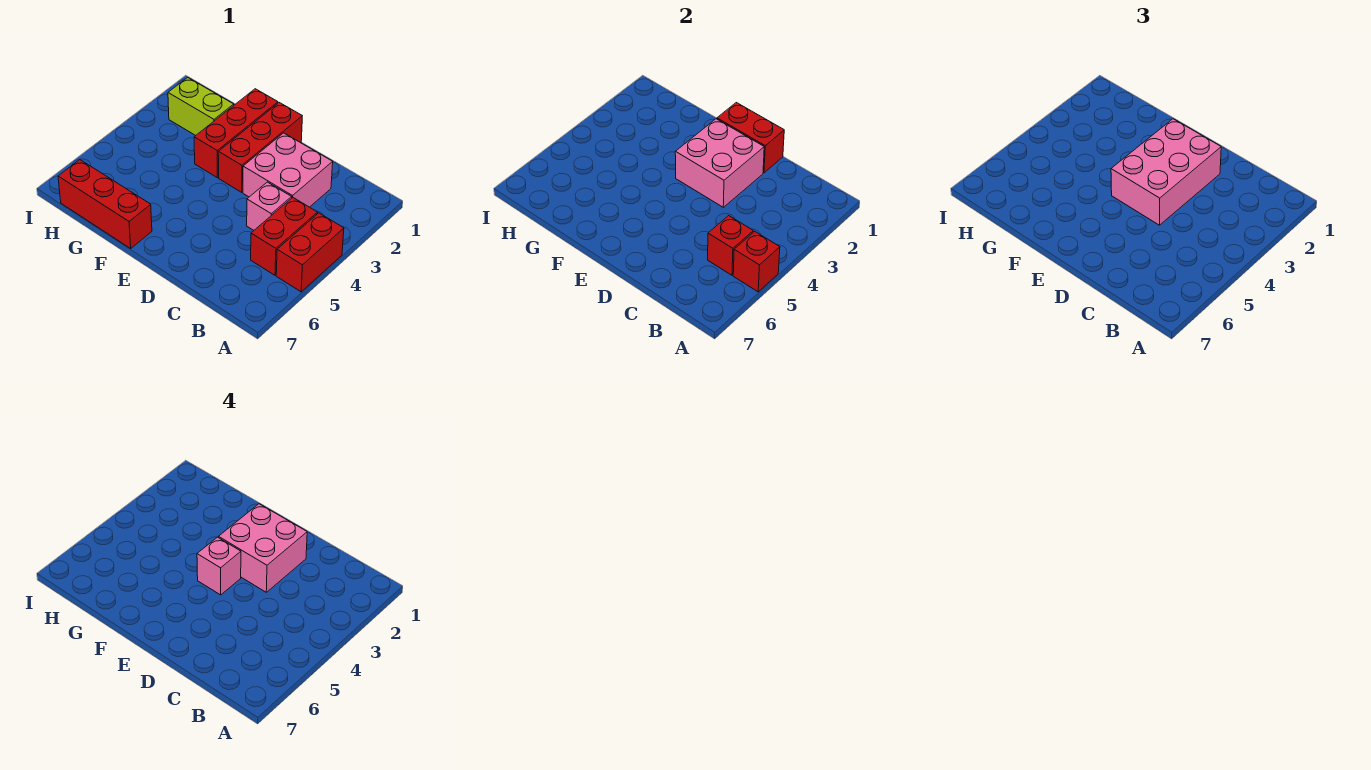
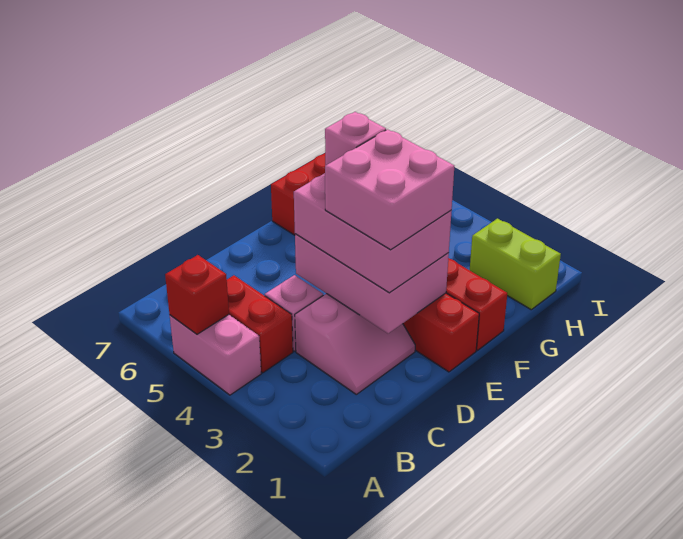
red 1x2 brick [276,213,344,292] -> pink 1x2 brick [170,315,261,395]
red 1x1 brick [708,216,753,275] -> none
pink 2x2 brick [243,133,333,207] -> pink 2x2 slope [295,294,415,394]
red 1x2 brick [717,103,784,173] -> none
pink 2x2 brick [675,119,764,207] -> pink 2x3 brick [295,234,449,333]
lime 1x2 brick [168,78,234,136] -> lime 1x2 brick turned to [470,219,561,310]

